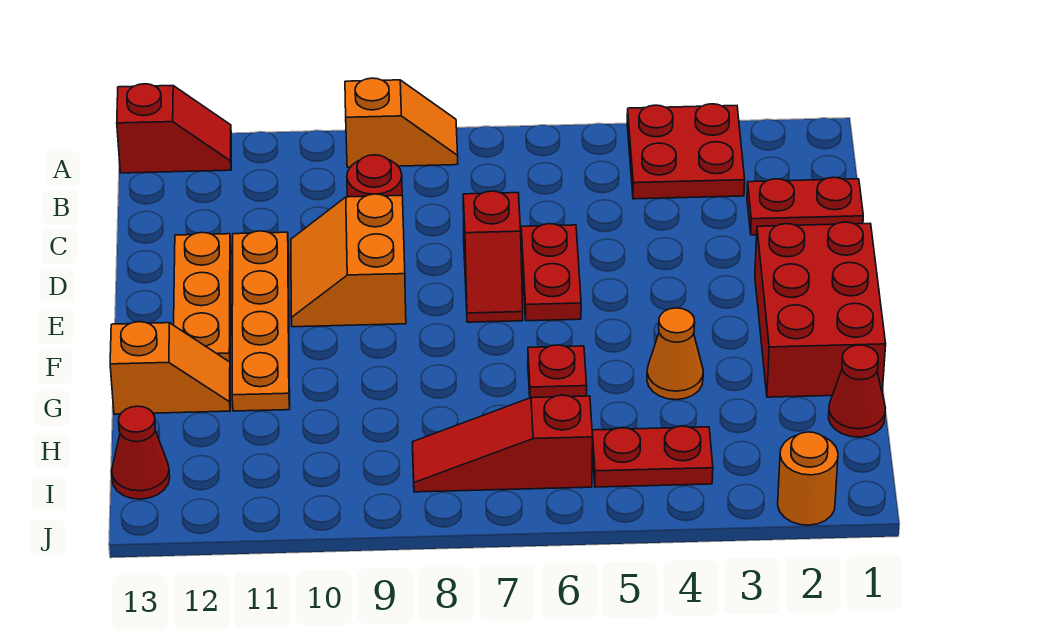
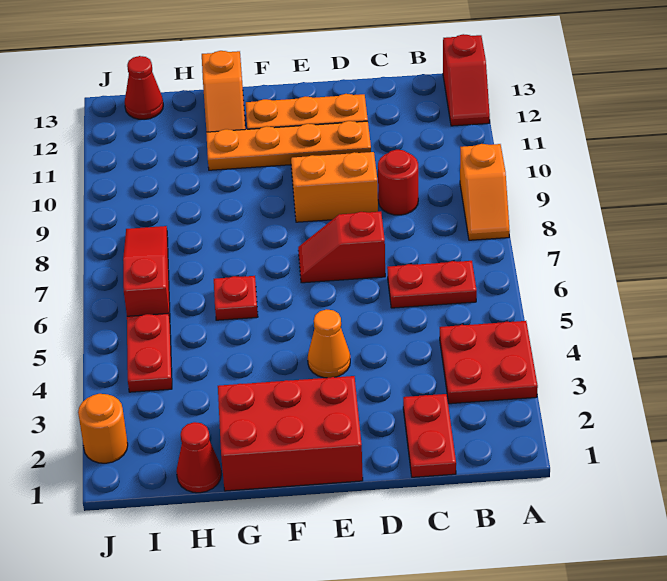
red 1x2 plate [521,224,581,321] -> red 1x2 plate moved to [387,261,477,308]
orange 1x1 cone [647,308,703,400] -> orange 1x1 cone moved to [308,309,350,378]

